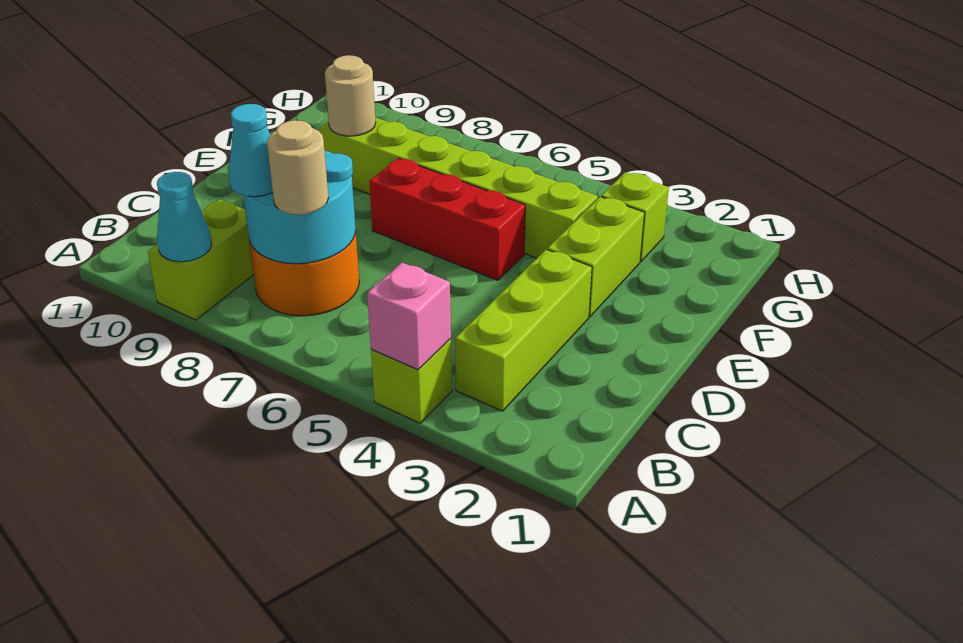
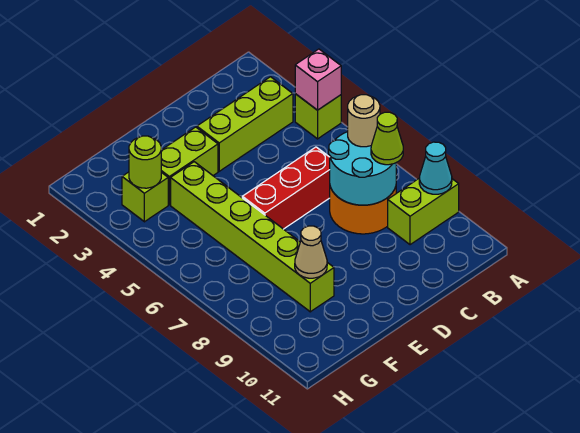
cyan 1x1 cone [228,104,273,197] -> lime 1x1 cone [371,112,403,165]
red 1x3 brick [369,158,525,280] -> red 1x3 brick turned to [242,147,330,229]
tan 1x1 round brick [325,55,376,136] -> tan 1x1 cone [295,226,327,278]
none -> lime 1x1 round brick [129,136,161,188]

